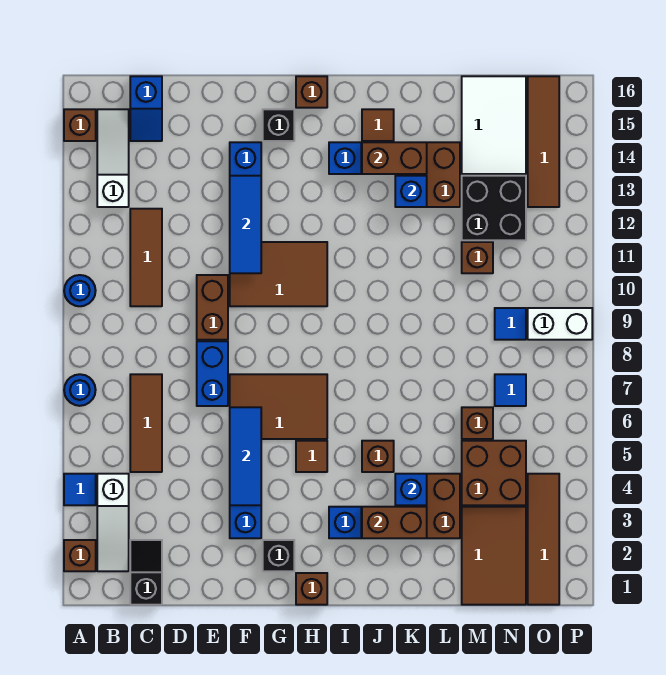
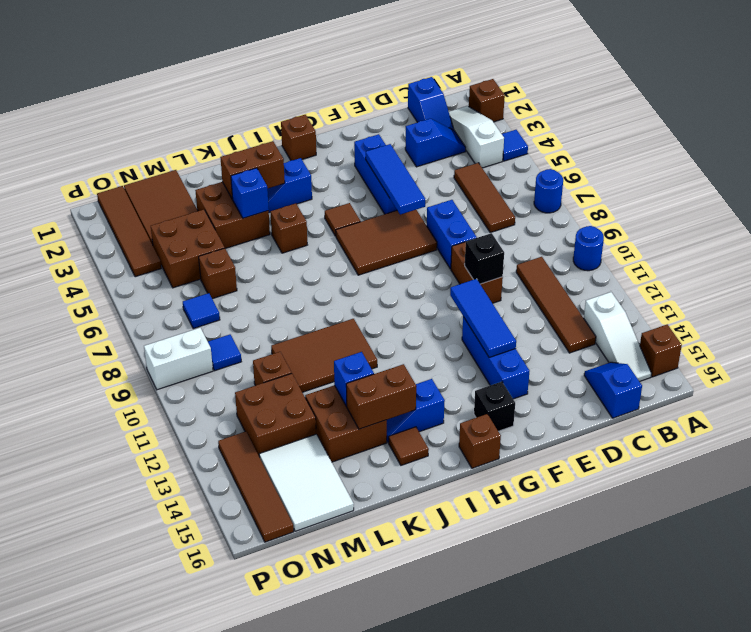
black 1x2 slope [130,540,162,605] -> blue 1x2 slope [408,77,454,130]
none -> blue 1x2 slope [405,119,466,167]
brown 1x3 tile [130,209,162,306] -> brown 1x4 tile [516,257,596,353]
brown 2x3 tile [230,242,327,306] -> brown 2x3 tile moved to [271,319,377,392]
black 1x1 brick [263,540,294,571] -> black 1x1 brick moved to [465,233,504,284]
black 2x2 brick [462,176,526,240] -> brown 2x2 brick [235,374,316,455]

